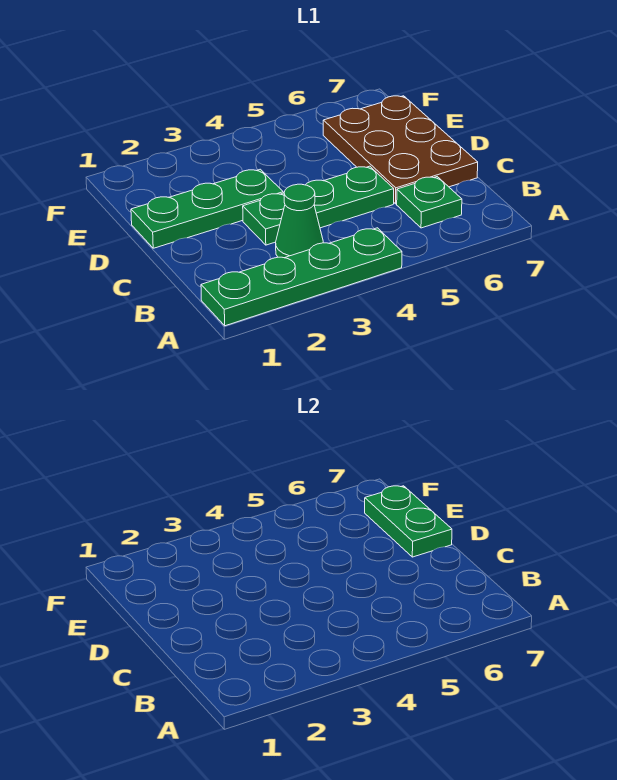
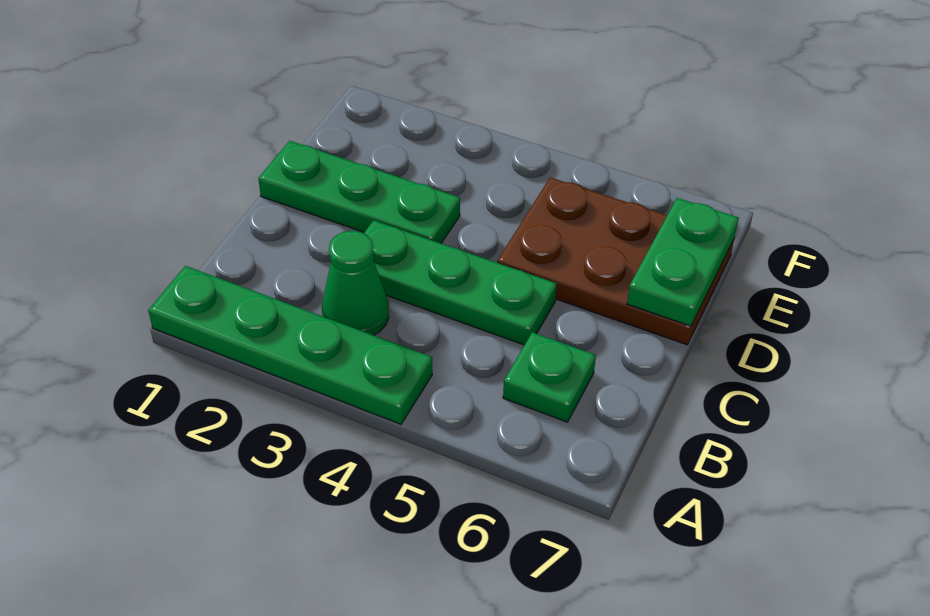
brown 2x3 plate [323,96,478,204] -> brown 2x3 plate turned to [497,177,734,345]

